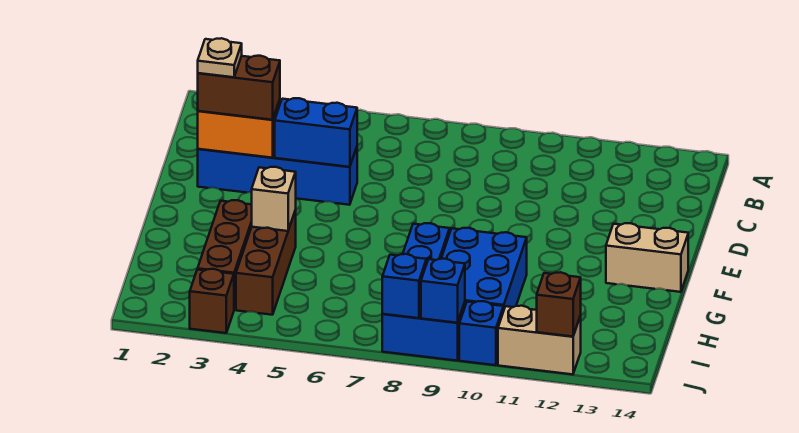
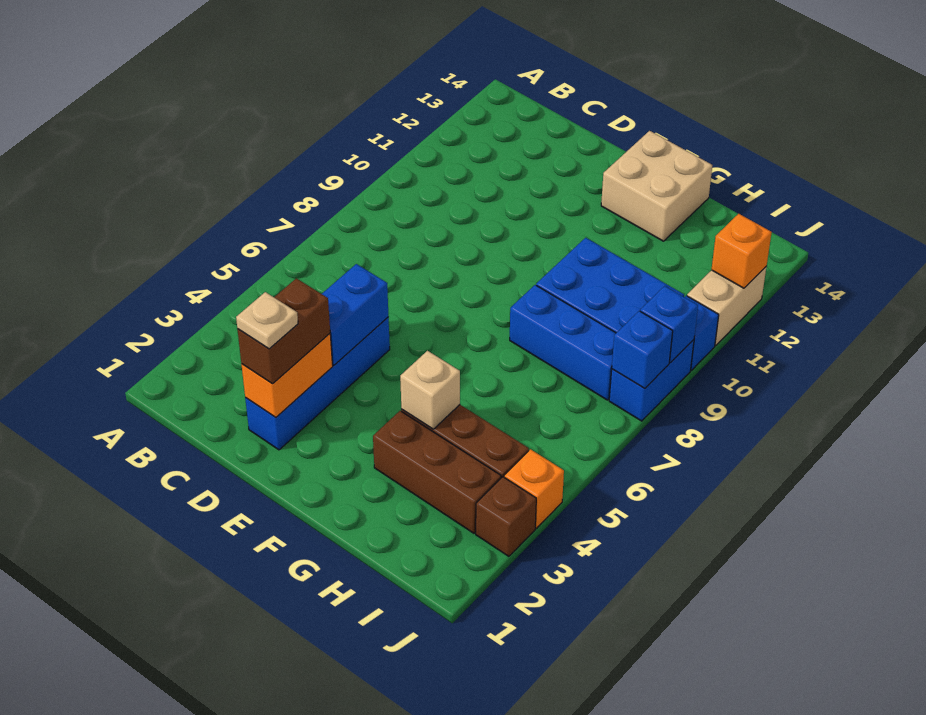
tan 1x2 brick [606,223,688,292] -> tan 2x2 brick [601,131,712,241]
none -> orange 1x1 brick [504,449,564,528]
brown 1x1 brick [537,272,581,337] -> orange 1x1 brick [711,214,772,288]

